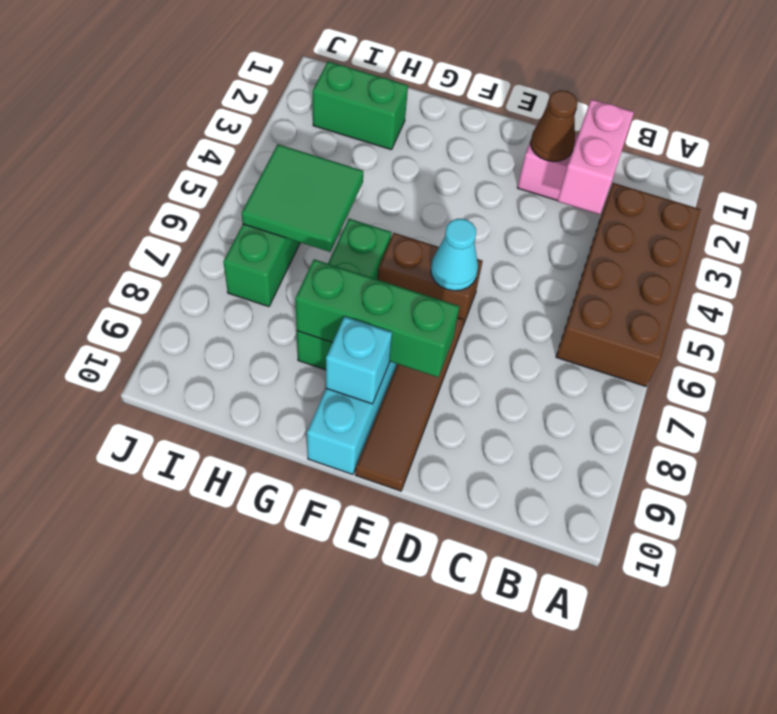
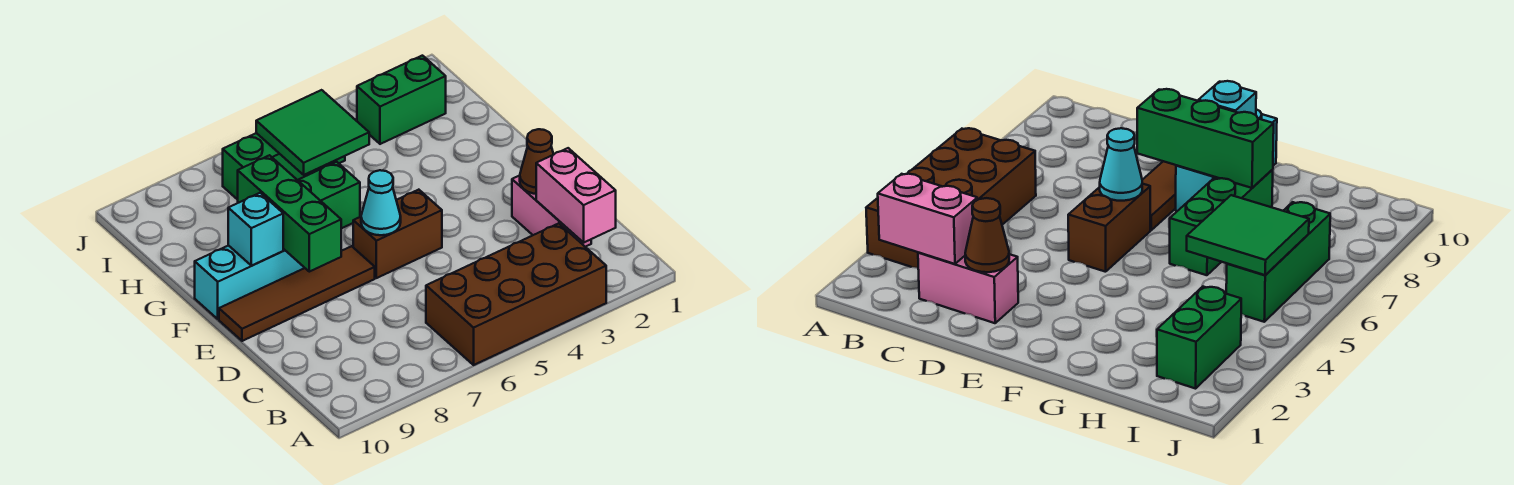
pink 1x2 brick [557,99,634,214] -> pink 1x2 brick turned to [536,148,616,242]
brown 1x2 brick [378,233,483,325] -> brown 1x2 brick turned to [353,190,442,278]
green 1x2 brick [313,62,408,150] -> green 1x2 brick turned to [357,56,446,144]

